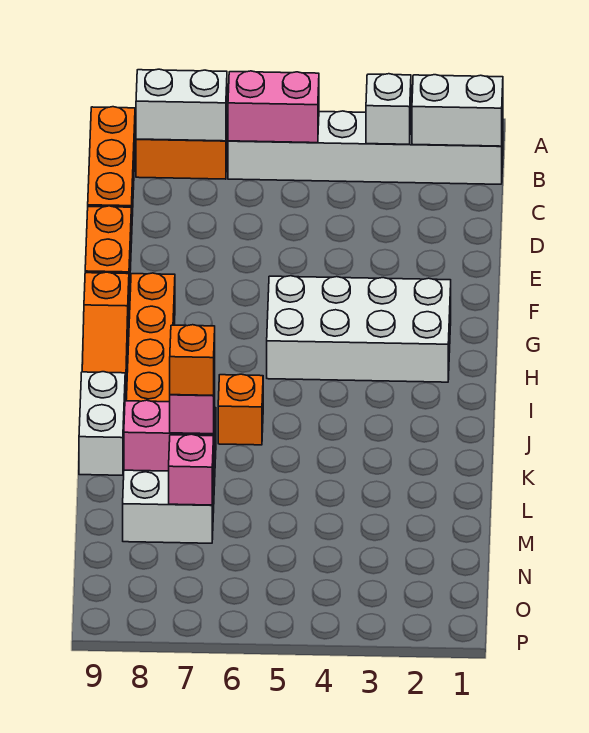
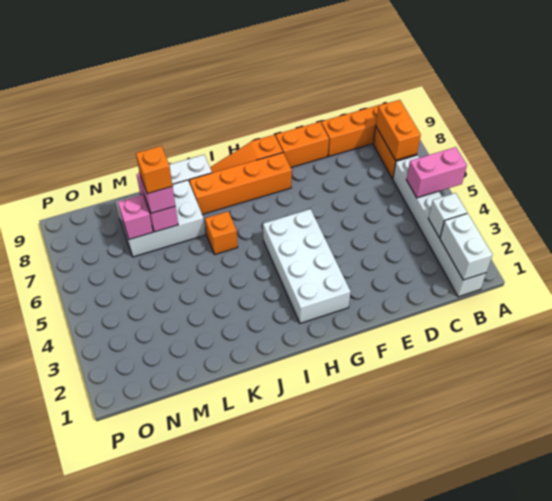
pink 1x2 brick [228,71,319,143] -> pink 1x2 brick turned to [406,147,467,198]
white 1x2 brick [136,69,227,141] -> orange 1x2 brick [376,100,421,160]

